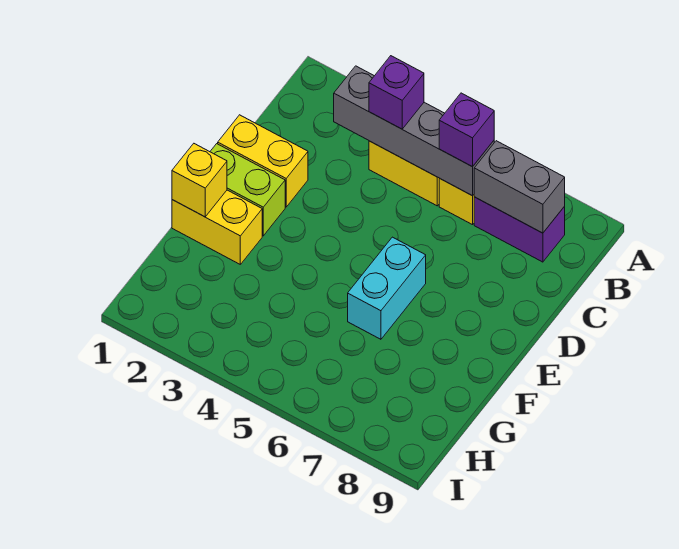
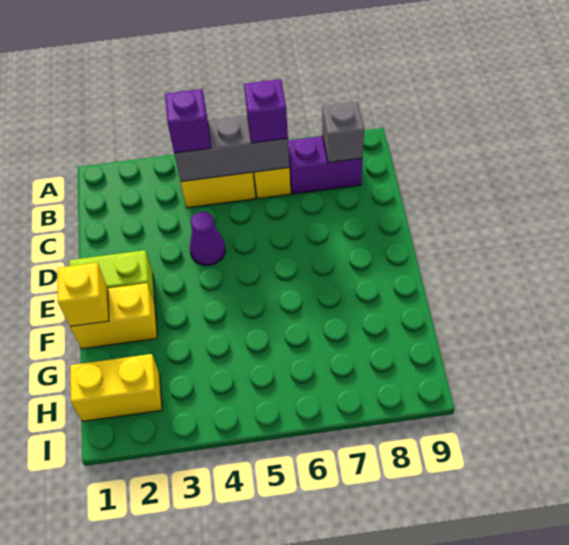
grey 1x4 brick [334,66,494,196] -> grey 1x3 brick [174,116,289,182]
grey 1x2 brick [474,141,565,233] -> grey 1x1 brick [322,102,364,163]
yellow 1x2 brick [218,115,308,207] -> yellow 1x2 brick moved to [70,354,162,421]
none -> purple 1x1 cone [190,212,225,265]
cyan 1x2 brick [348,237,426,339] -> none

